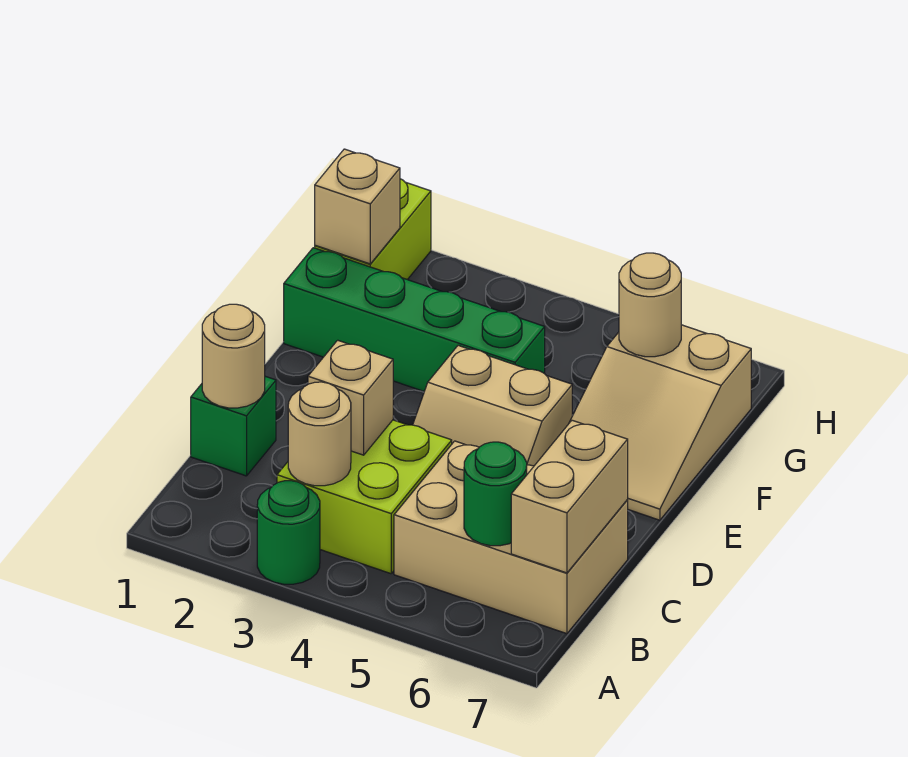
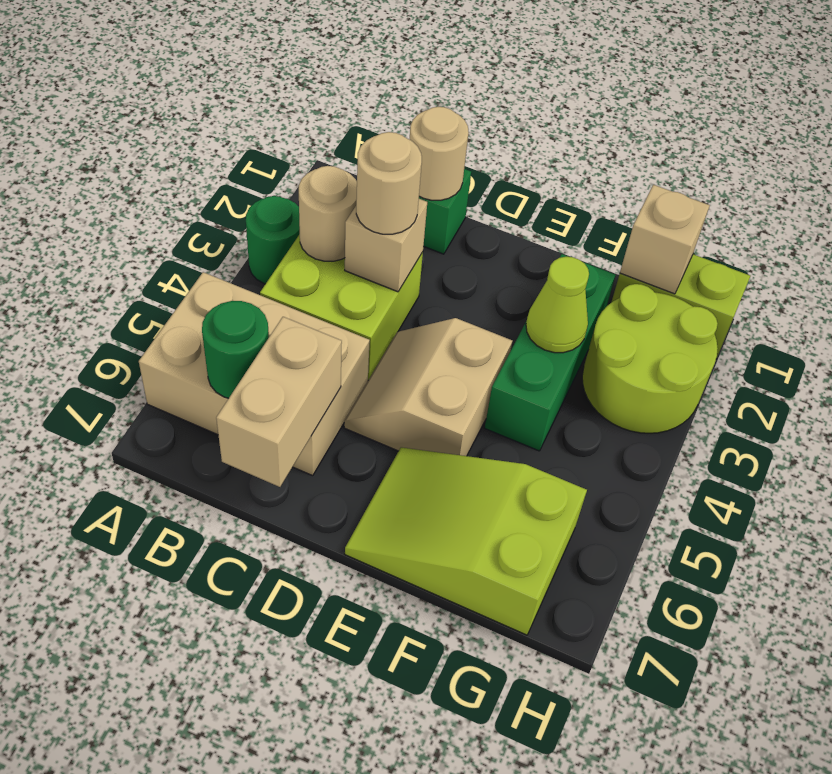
tan 2x3 brick [394,441,628,634] -> tan 2x3 brick turned to [139,272,370,476]
tan 1x2 brick [511,420,628,573] -> tan 1x2 brick turned to [216,317,342,487]
tan 2x3 slope [569,325,751,520] -> lime 2x3 slope [345,447,587,635]
green 1x4 brick [284,248,545,391] -> green 1x3 brick [485,254,615,451]
none -> lime 1x1 cone [526,257,589,353]
none -> lime 2x2 round brick [582,284,718,433]
tan 1x1 round brick [619,253,681,357] -> tan 1x1 round brick moved to [356,132,422,234]

